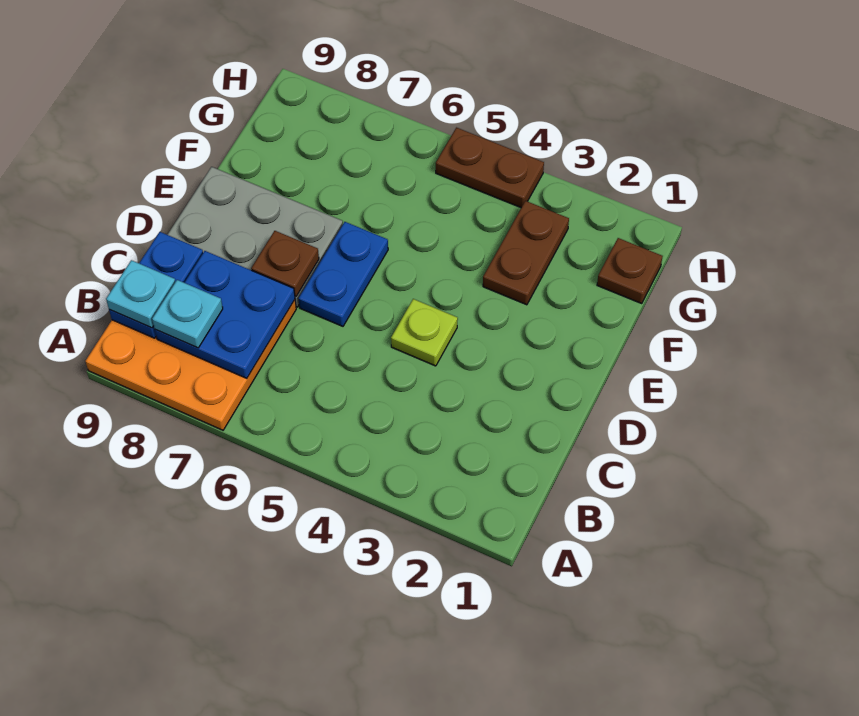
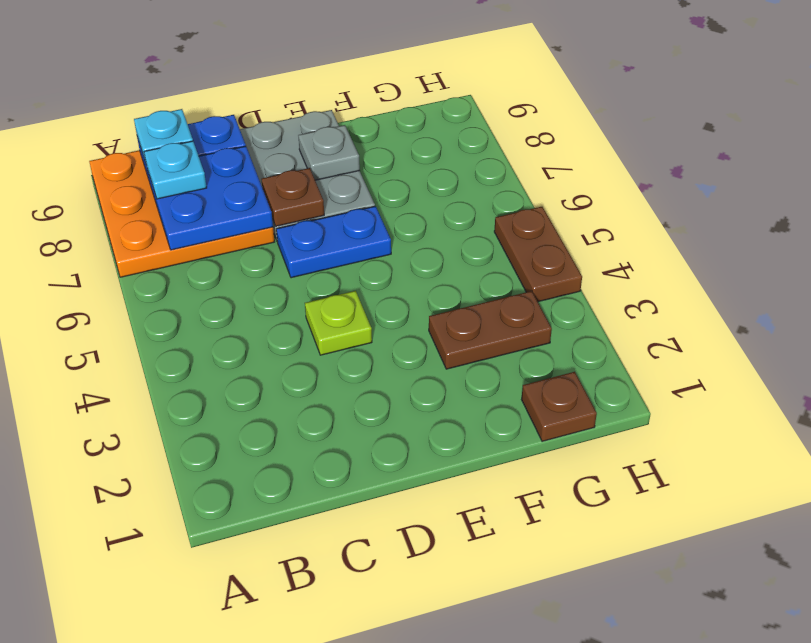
none -> grey 1x1 plate [298,125,360,180]

